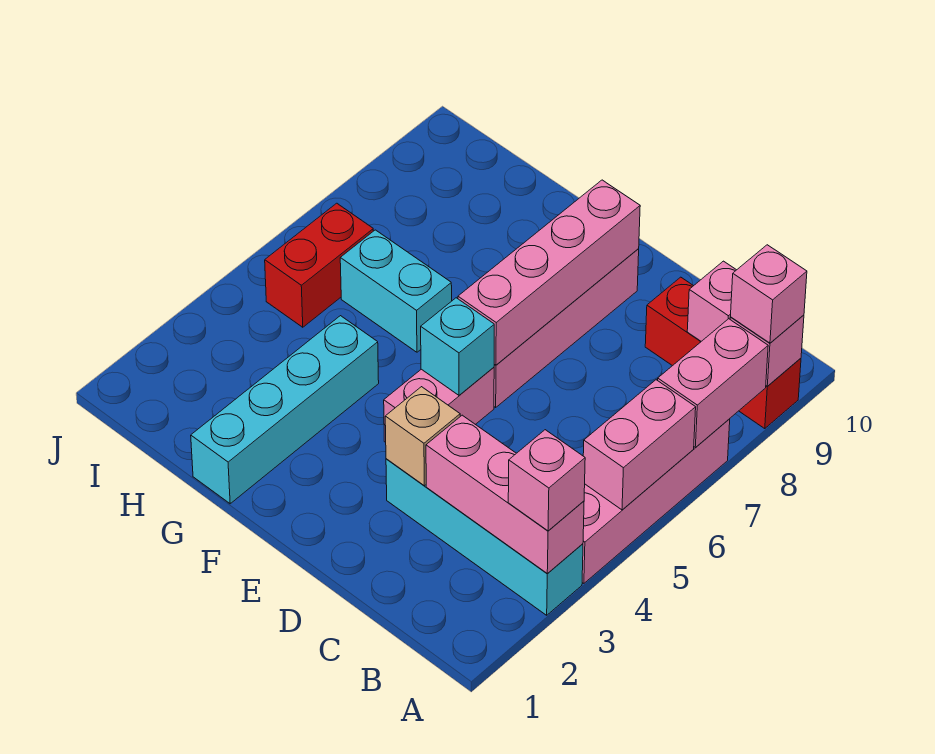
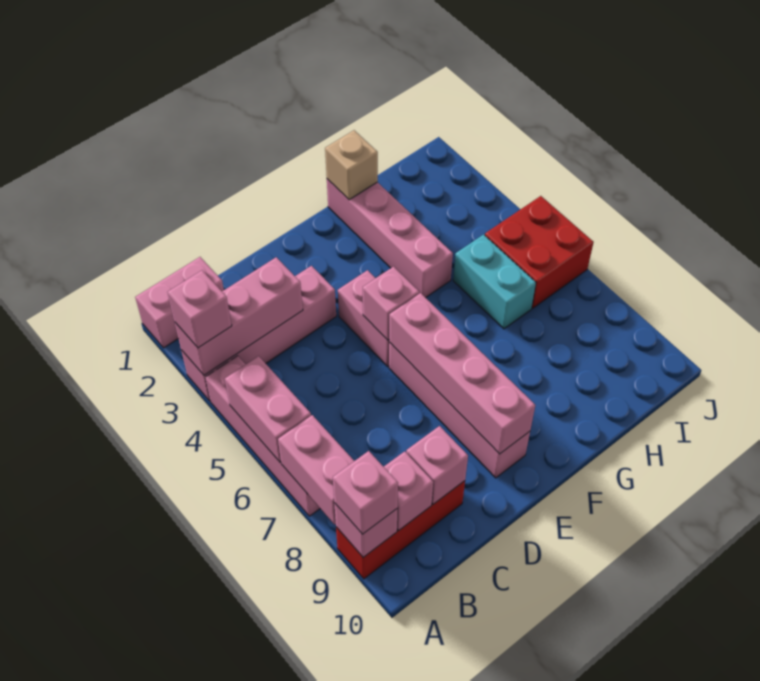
none -> pink 1x2 brick [135,257,224,348]
cyan 1x4 brick [386,459,583,615] -> pink 1x4 brick [181,266,336,401]
none -> pink 1x1 brick [406,426,468,504]
tan 1x1 brick [385,387,460,486] -> tan 1x1 brick moved to [325,130,378,200]
cyan 1x1 brick [421,298,494,395] -> pink 1x1 brick [363,267,419,340]
cyan 1x4 brick [191,316,379,504] -> pink 1x4 brick [327,179,453,298]
cyan 1x2 brick [340,230,452,352] -> cyan 1x2 brick turned to [453,234,536,329]
red 1x2 brick [265,203,373,327] -> red 2x2 brick [485,196,594,308]

